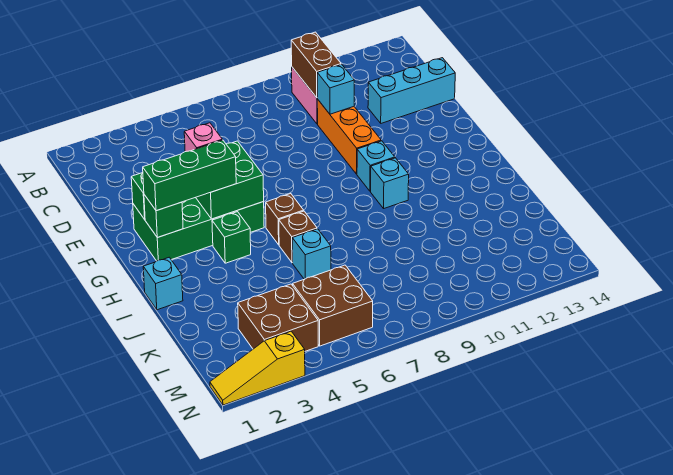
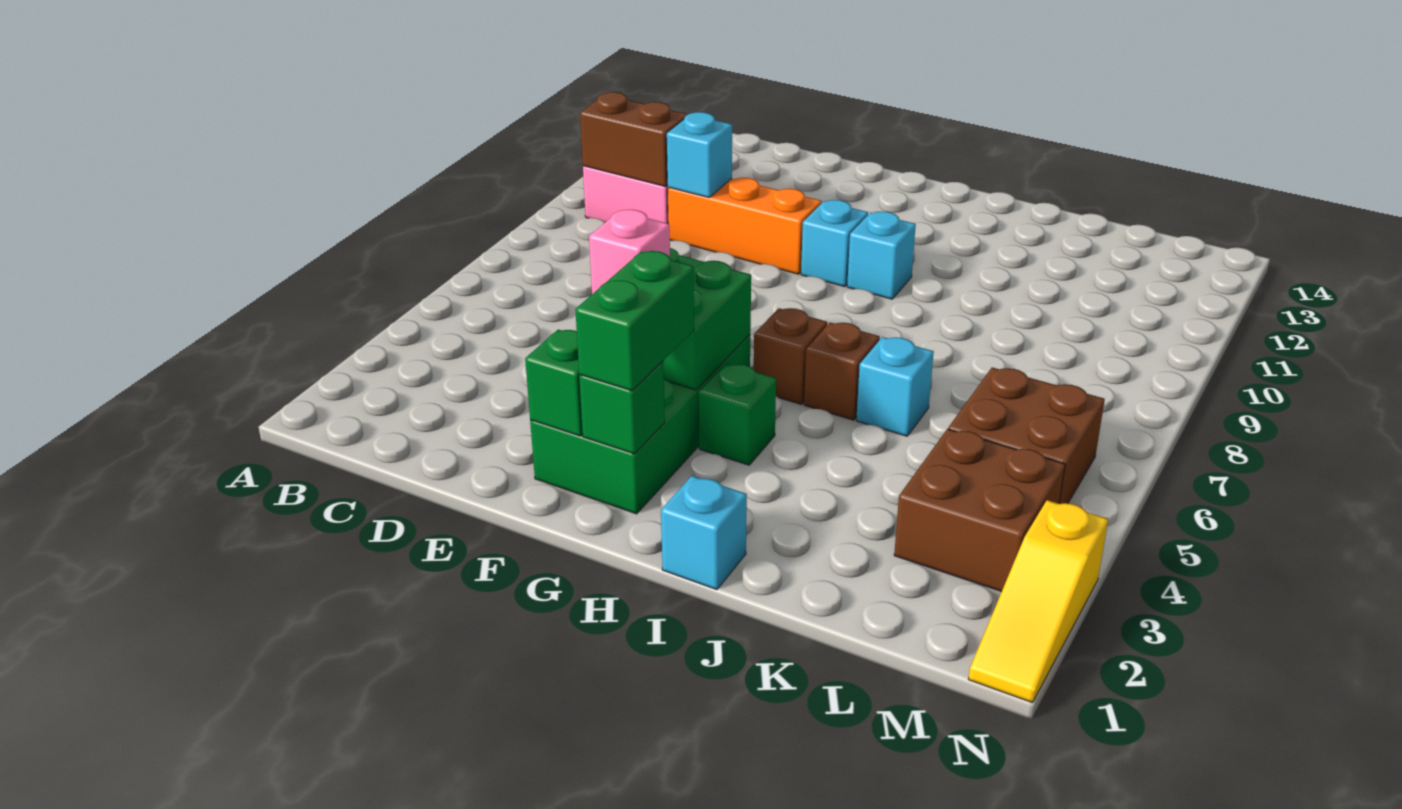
cyan 1x3 brick [368,58,455,123] -> none
green 1x3 brick [143,140,236,211] -> green 1x2 brick [575,251,694,391]

